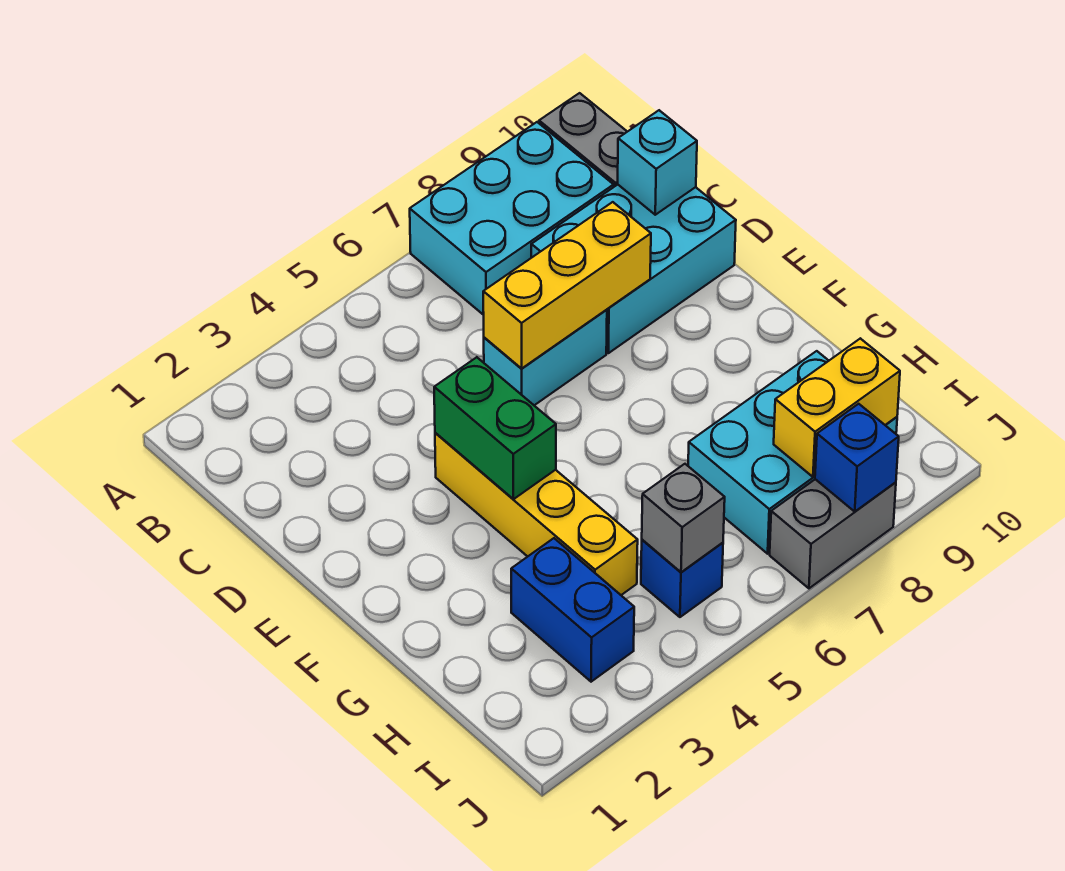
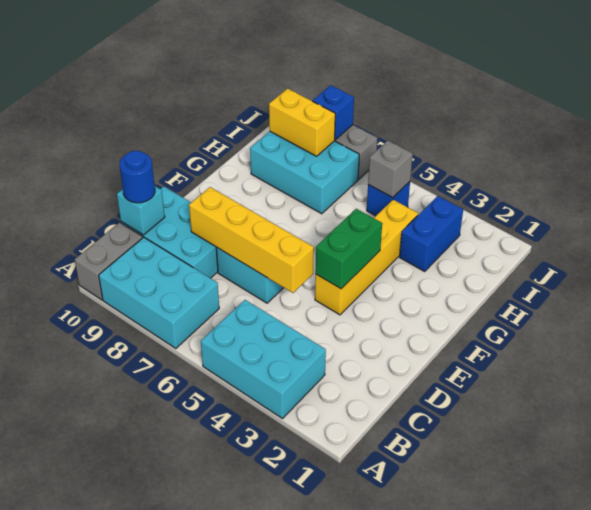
none -> cyan 2x3 brick [201,300,326,419]
none -> blue 1x1 round brick [119,151,155,203]
yellow 1x3 brick [483,202,651,368] -> yellow 1x4 brick [189,187,314,293]

